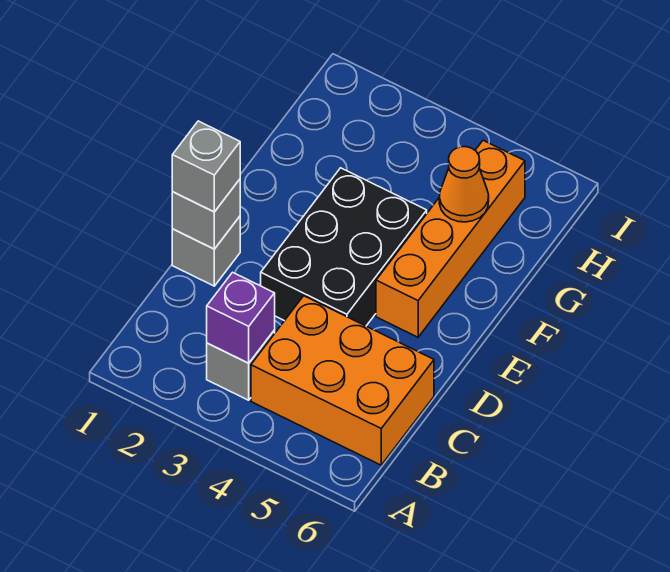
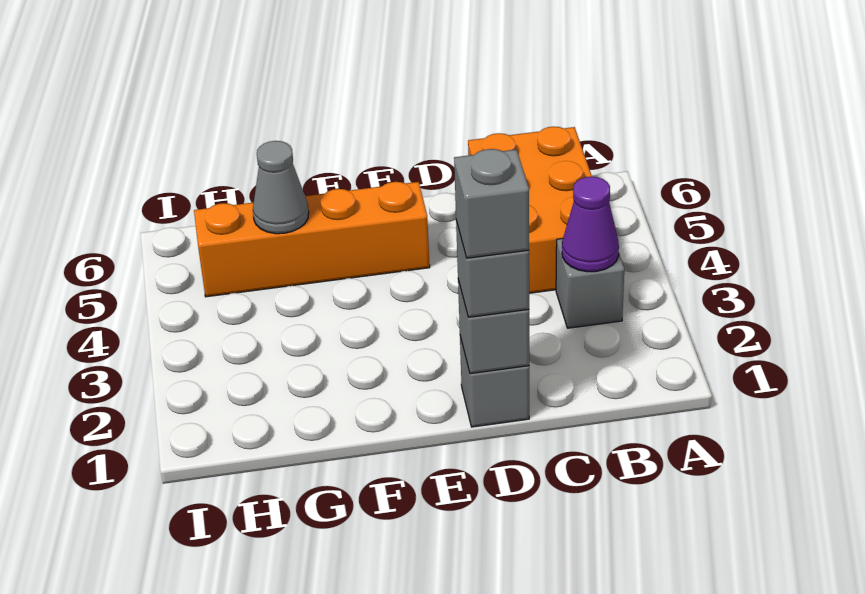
purple 1x1 brick [207,272,275,363] -> purple 1x1 cone [562,177,619,272]
none -> grey 1x1 brick [454,149,529,258]
black 2x3 brick [261,168,427,326] -> none
orange 1x1 cone [439,147,489,222] -> grey 1x1 cone [253,141,309,234]

